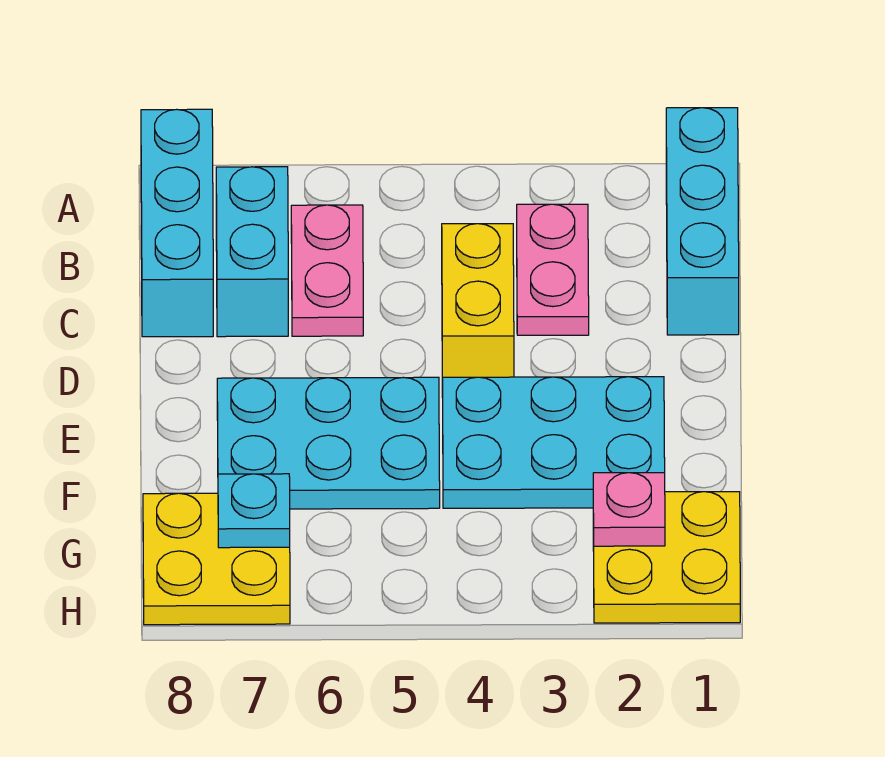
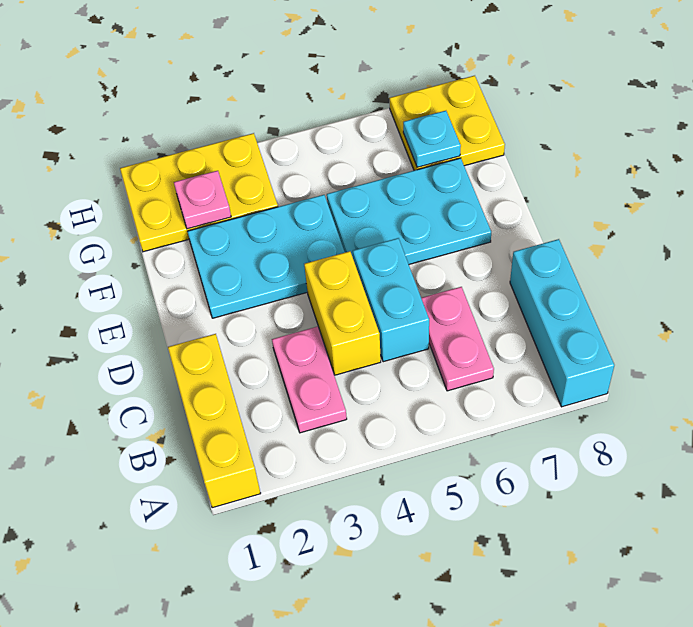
cyan 1x3 brick [666,108,739,335] -> yellow 1x3 brick [168,334,261,508]
cyan 1x2 brick [216,167,288,337] -> cyan 1x2 brick moved to [353,238,429,362]
yellow 2x2 plate [593,492,740,623] -> yellow 2x3 plate [120,133,278,252]

